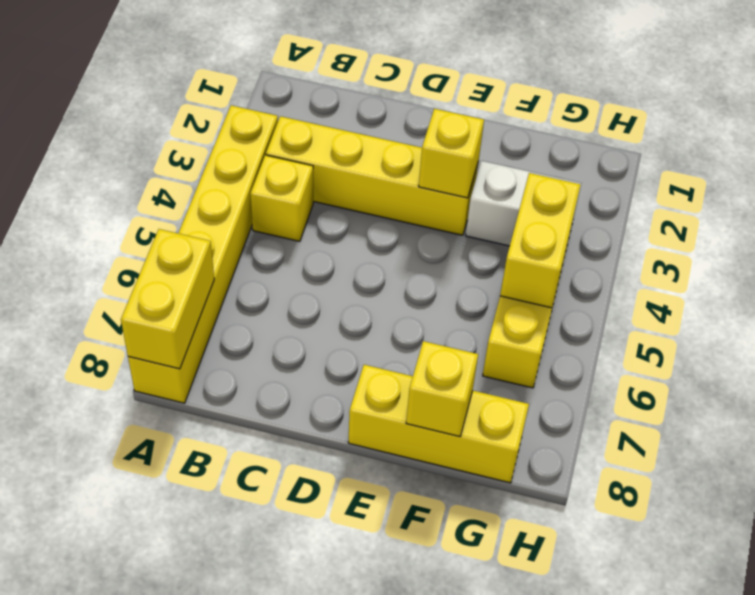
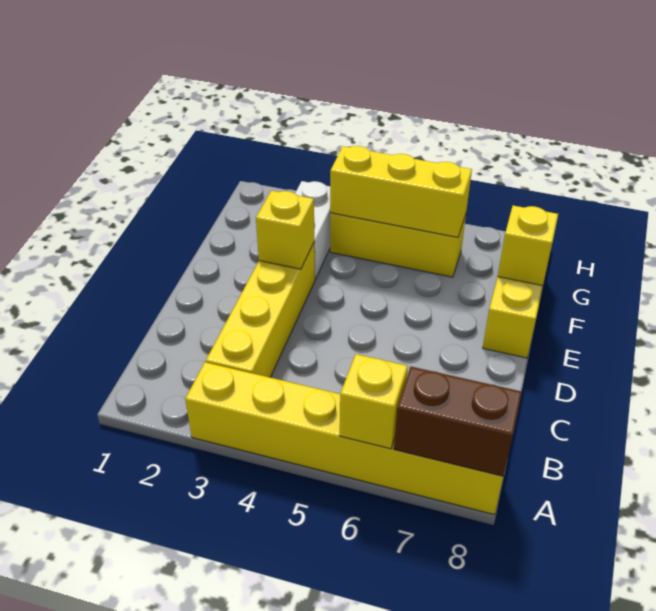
yellow 1x2 brick [121,229,214,369] -> brown 1x2 brick [394,367,522,476]
yellow 1x1 brick [250,155,313,241] -> yellow 1x1 brick moved to [340,354,408,449]
yellow 1x2 brick [500,173,580,308] -> yellow 1x3 brick [330,146,472,237]

